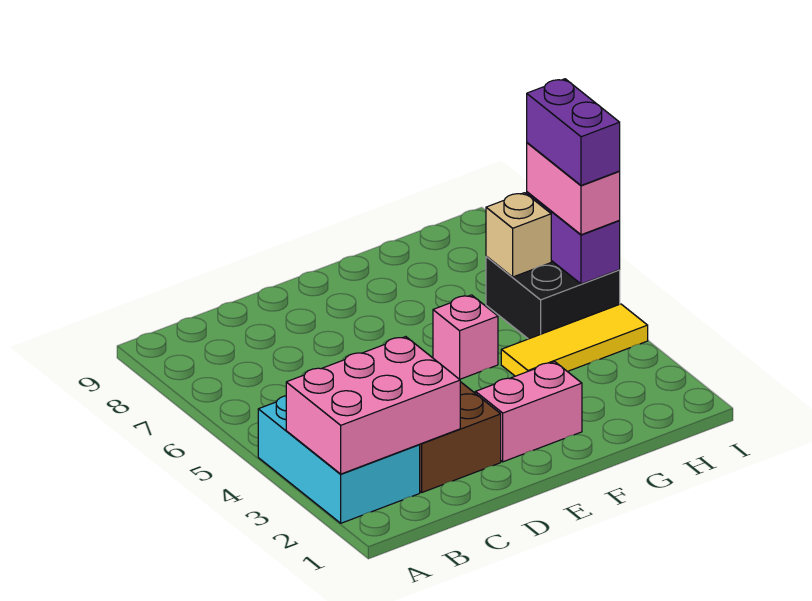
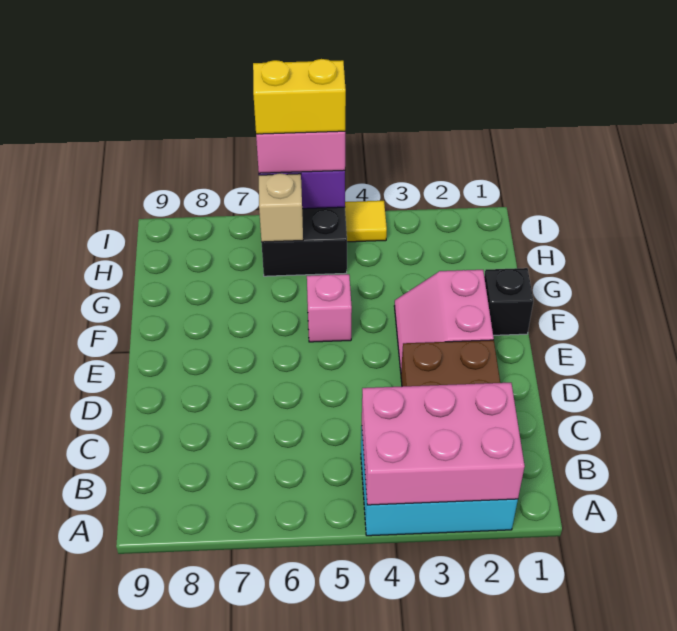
pink 2x3 brick [286,337,460,474] -> pink 2x3 brick turned to [362,383,525,505]
none -> black 1x1 brick [484,268,533,335]
yellow 1x3 tile [501,304,648,376] -> yellow 1x1 tile [345,201,387,242]
purple 1x2 brick [527,79,620,185] -> yellow 1x2 brick [253,59,346,134]

